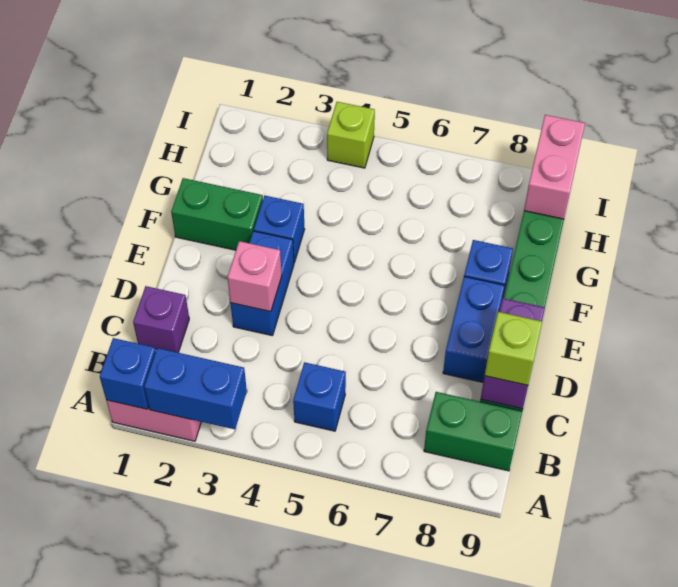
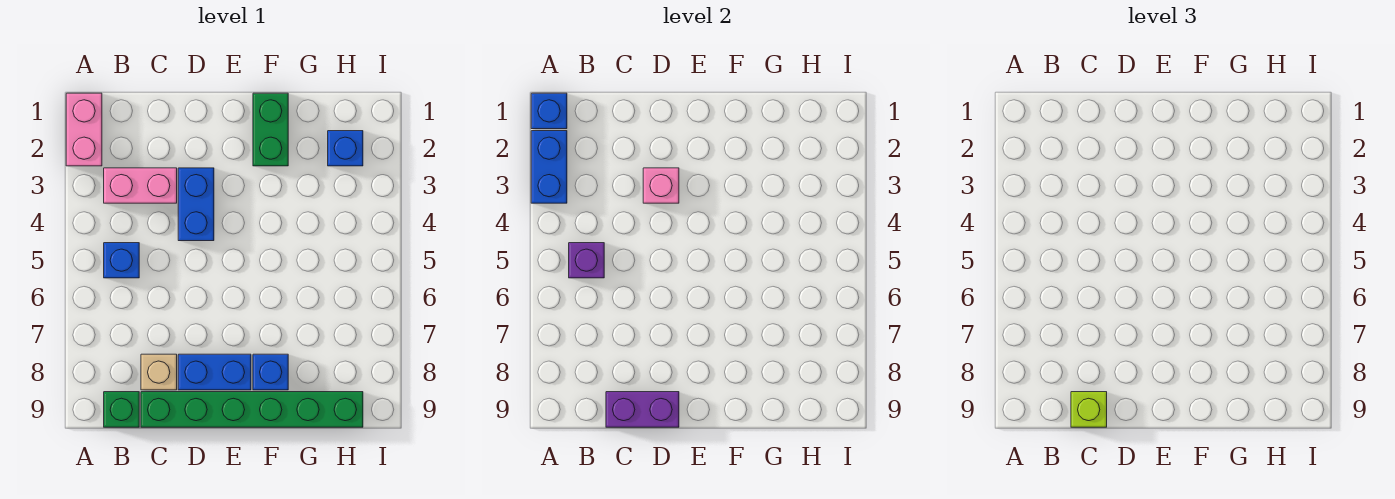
green 1x2 brick [424,392,522,471] -> green 1x1 brick [104,392,139,427]
purple 1x1 brick [133,286,189,353] -> purple 1x1 brick moved to [569,243,604,278]
none -> tan 1x1 brick [141,354,177,390]
blue 1x2 brick [230,231,294,336] -> blue 1x2 brick turned to [178,168,214,241]
blue 1x1 brick [254,196,305,263] -> blue 1x1 brick moved to [328,131,363,166]
pink 1x2 brick [524,115,585,219] -> pink 1x2 brick moved to [104,168,177,203]
lime 1x1 brick [327,102,375,168] -> none

